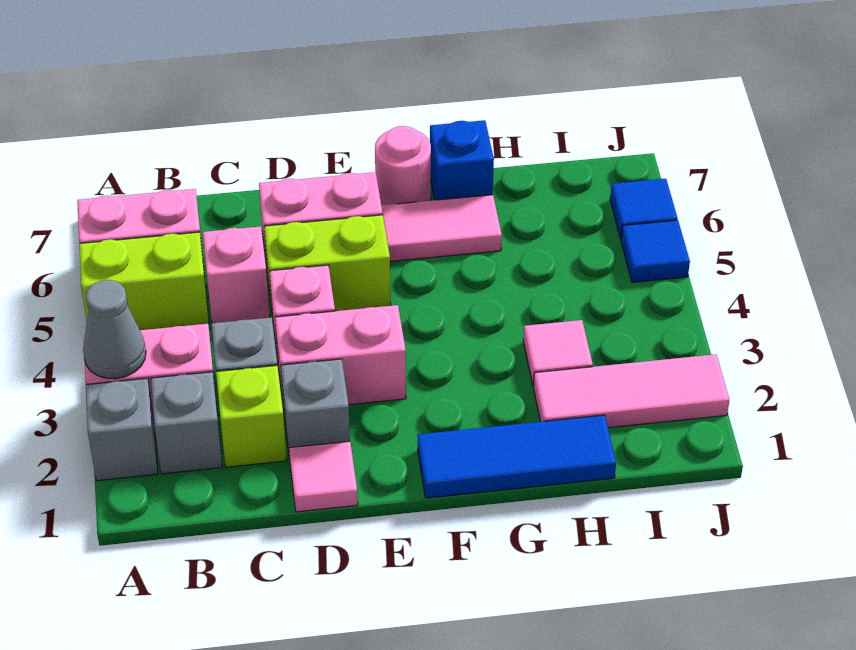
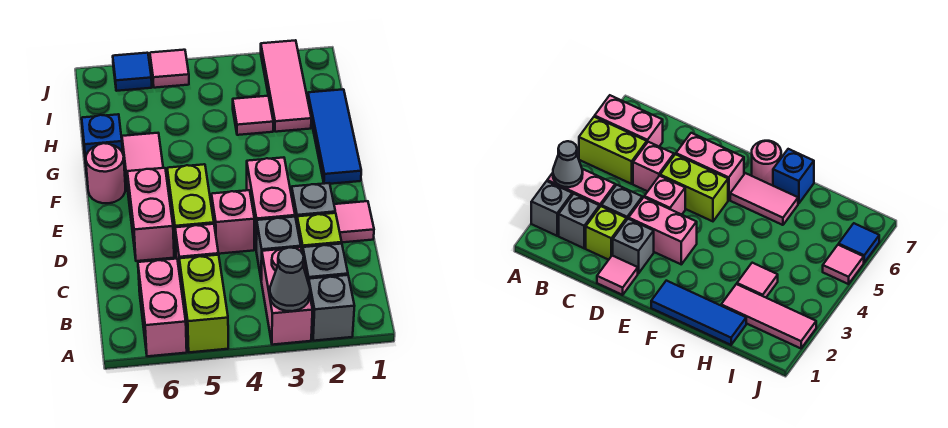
blue 1x1 tile [621,220,690,282] -> pink 1x1 tile [150,50,189,88]

